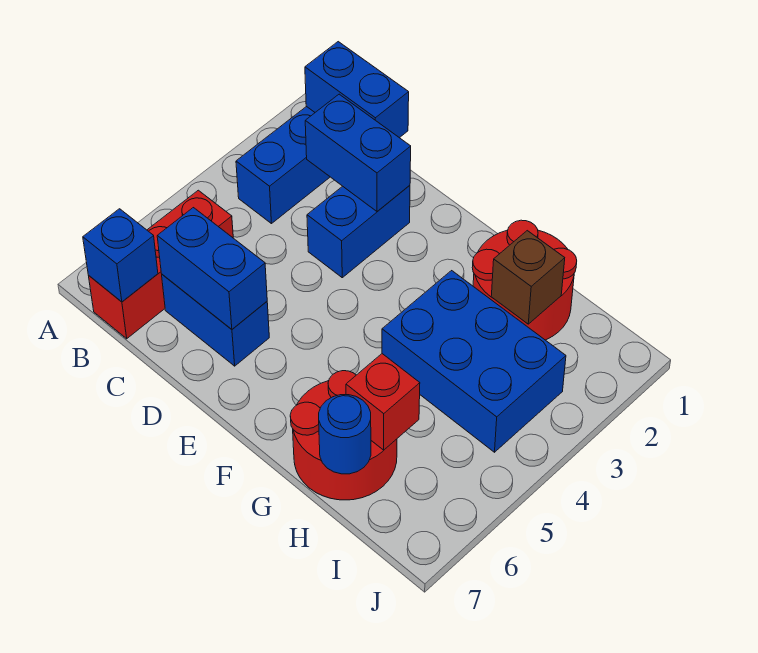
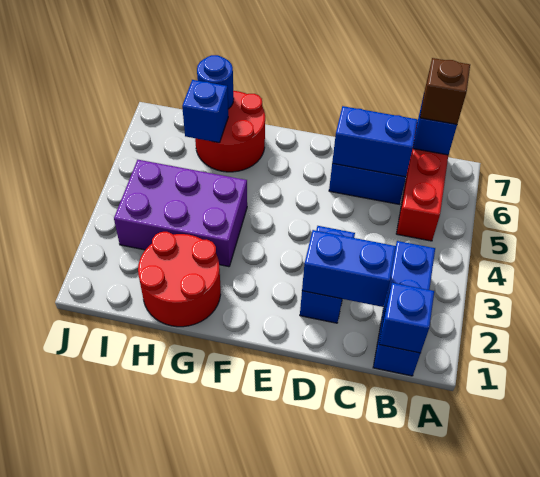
blue 1x2 brick [305,42,409,138] -> blue 1x1 brick [379,283,434,353]
blue 2x3 brick [382,271,566,452] -> purple 2x3 brick [114,159,247,267]
brown 1x1 brick [491,231,565,324] -> brown 1x1 brick moved to [420,58,470,124]
red 1x1 brick [346,354,420,450] -> blue 1x1 brick [182,80,228,143]

